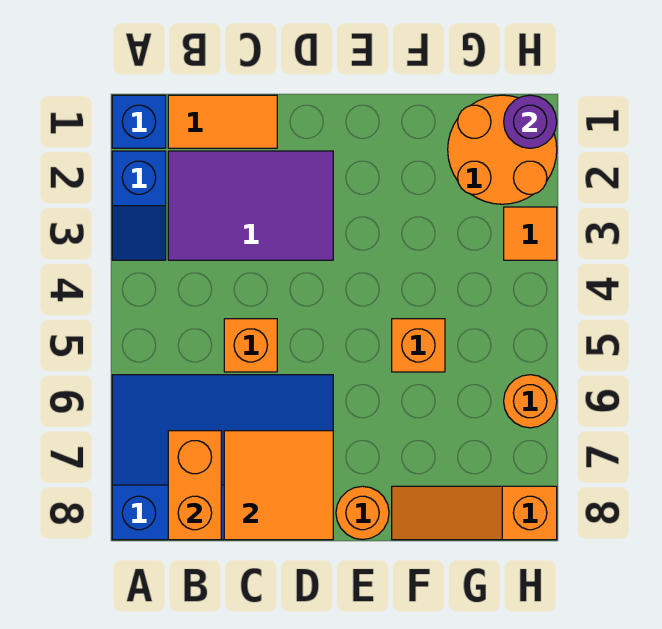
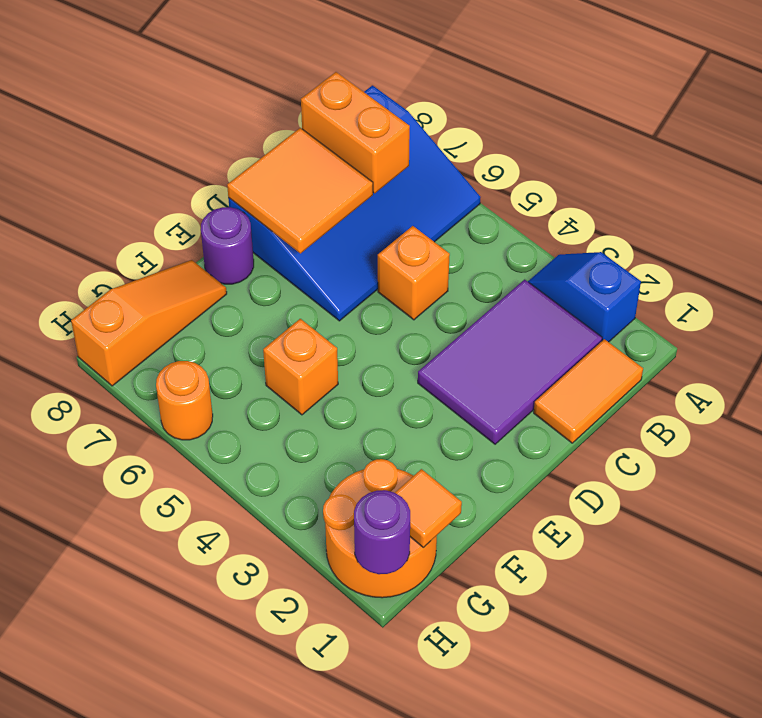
blue 1x1 brick [112,95,166,148] -> none
orange 1x1 round brick [336,486,389,540] -> purple 1x1 round brick [201,207,254,284]
orange 1x1 tile [504,207,557,260] -> orange 1x1 tile moved to [395,469,462,548]

